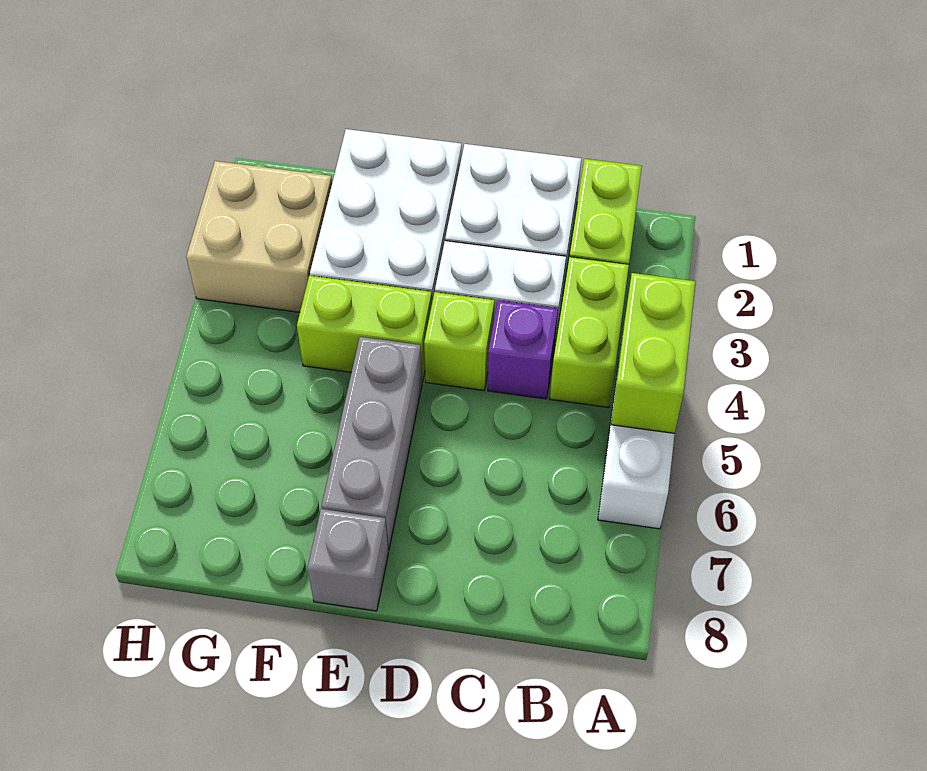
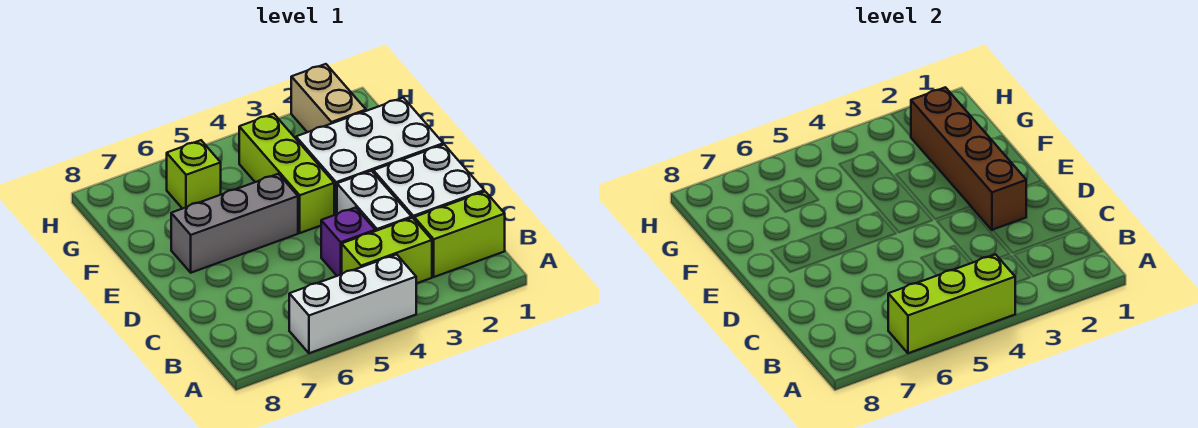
lime 1x2 brick [611,273,695,433] -> lime 1x3 brick [888,254,1015,353]
none -> brown 1x4 brick [911,87,1026,230]
lime 1x1 brick [424,292,494,390] -> lime 1x1 brick moved to [167,140,221,209]
lime 1x2 brick [297,276,432,382] -> lime 1x3 brick [239,114,334,233]
grey 1x1 brick [308,509,388,611] -> none
tan 2x2 brick [186,161,332,312] -> tan 1x2 brick [291,64,366,132]

